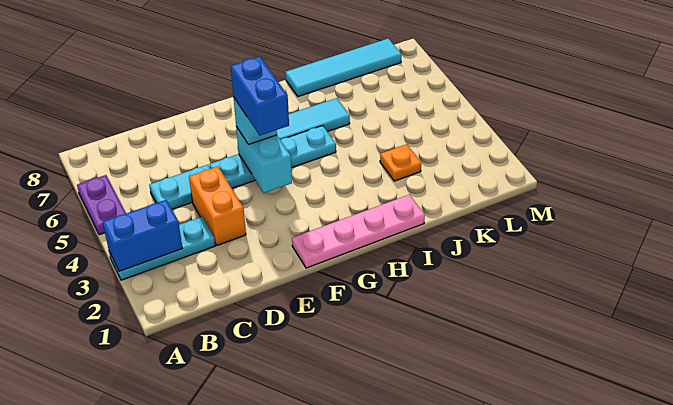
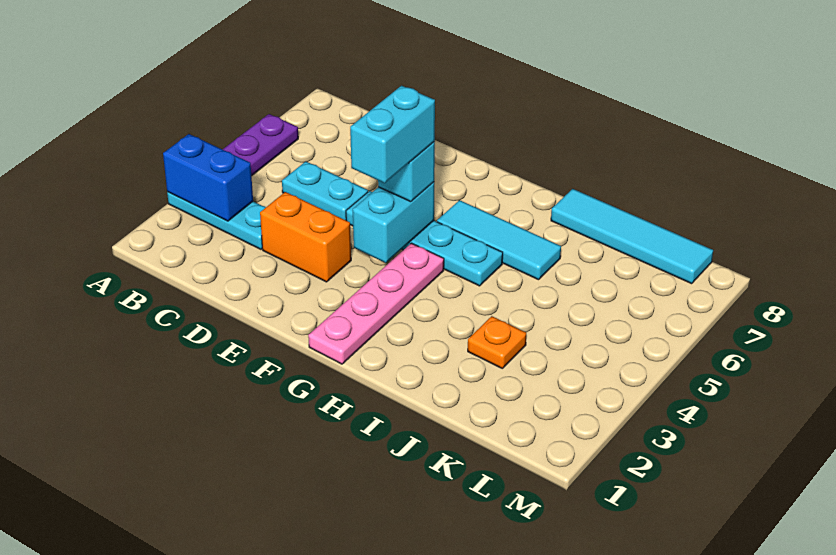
orange 1x2 brick [189,166,246,245] -> orange 1x2 brick turned to [260,192,351,282]
pink 1x4 plate [292,195,425,268] -> pink 1x4 plate turned to [308,243,444,364]
blue 1x2 brick [231,57,289,135] -> cyan 1x2 brick [350,86,435,183]

